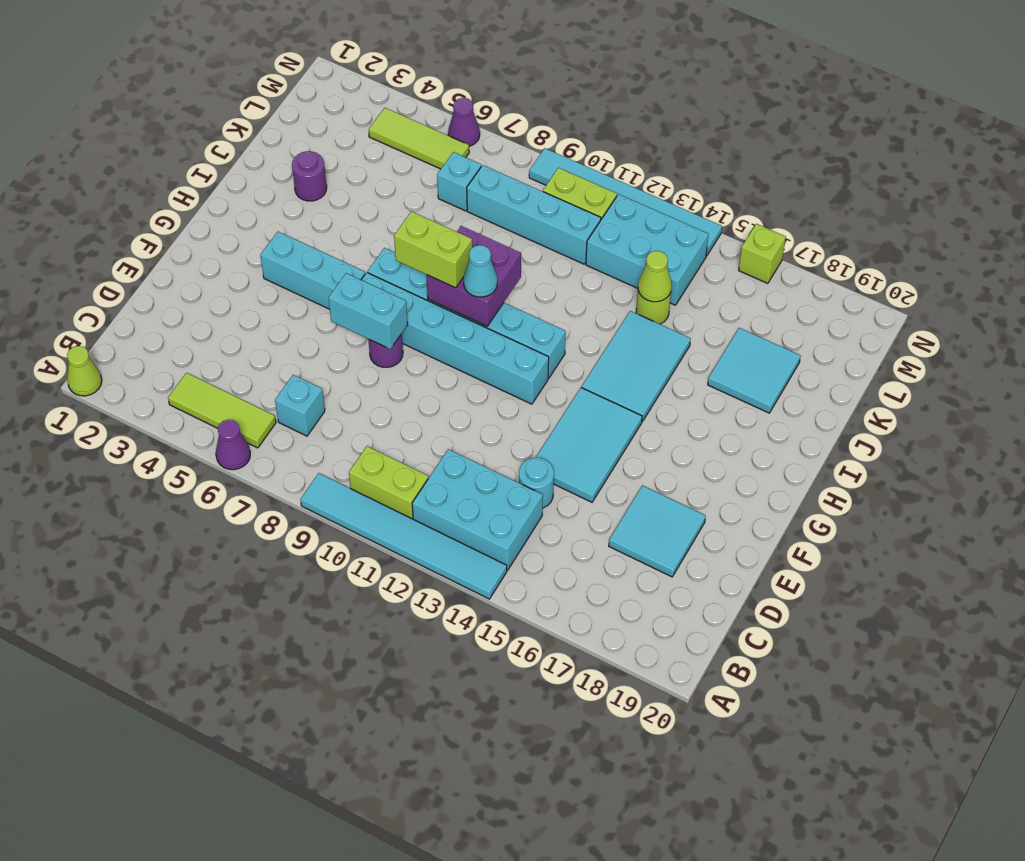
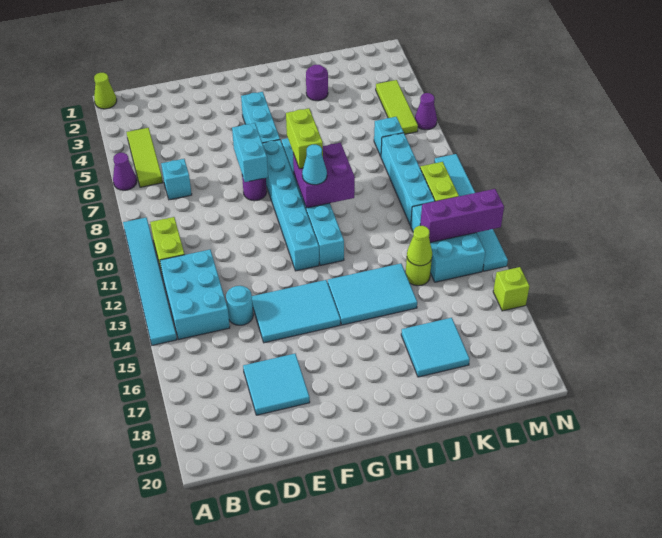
none -> purple 1x3 brick [420,189,504,243]

